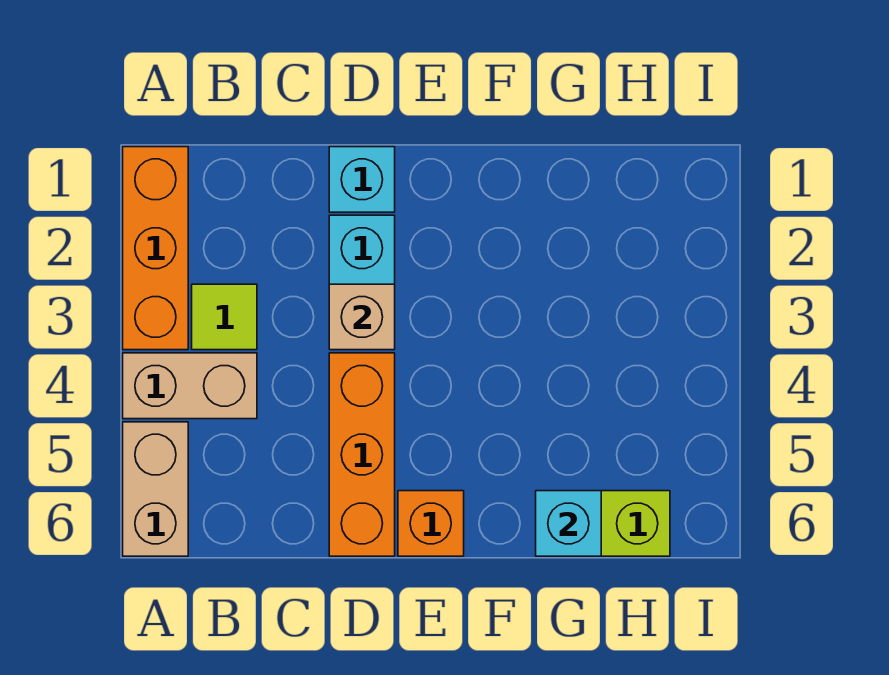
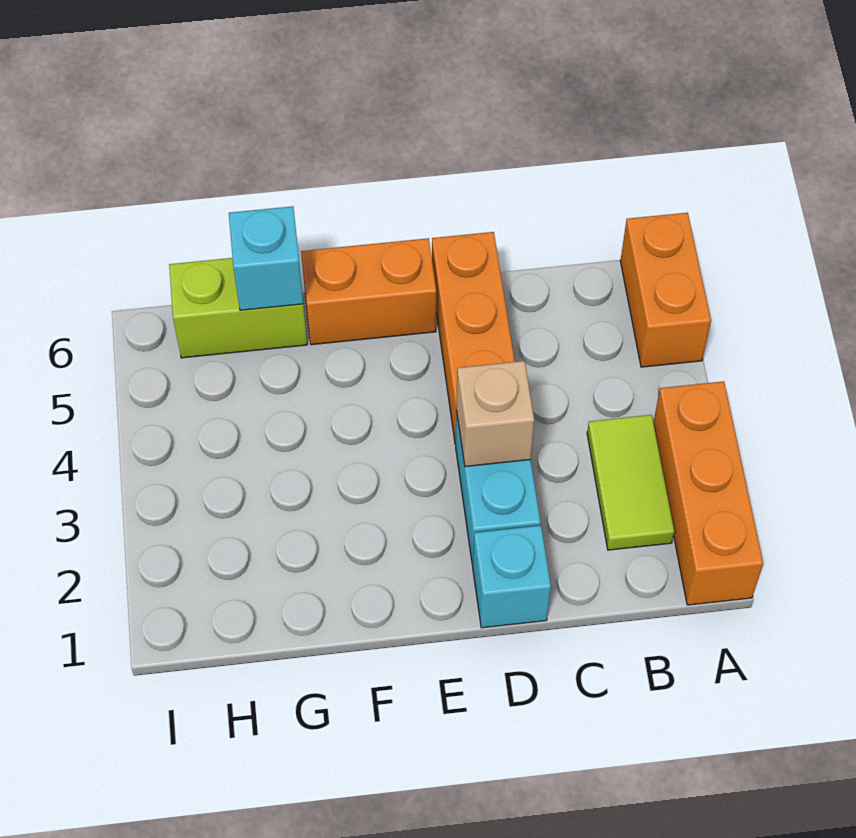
tan 1x2 brick [123,353,257,419] -> none
tan 1x2 brick [123,422,188,556] -> orange 1x2 brick [620,213,711,367]
lime 1x1 tile [192,284,257,350] -> lime 1x2 tile [587,415,674,550]
orange 1x1 brick [398,491,464,556] -> orange 1x2 brick [301,238,436,345]

